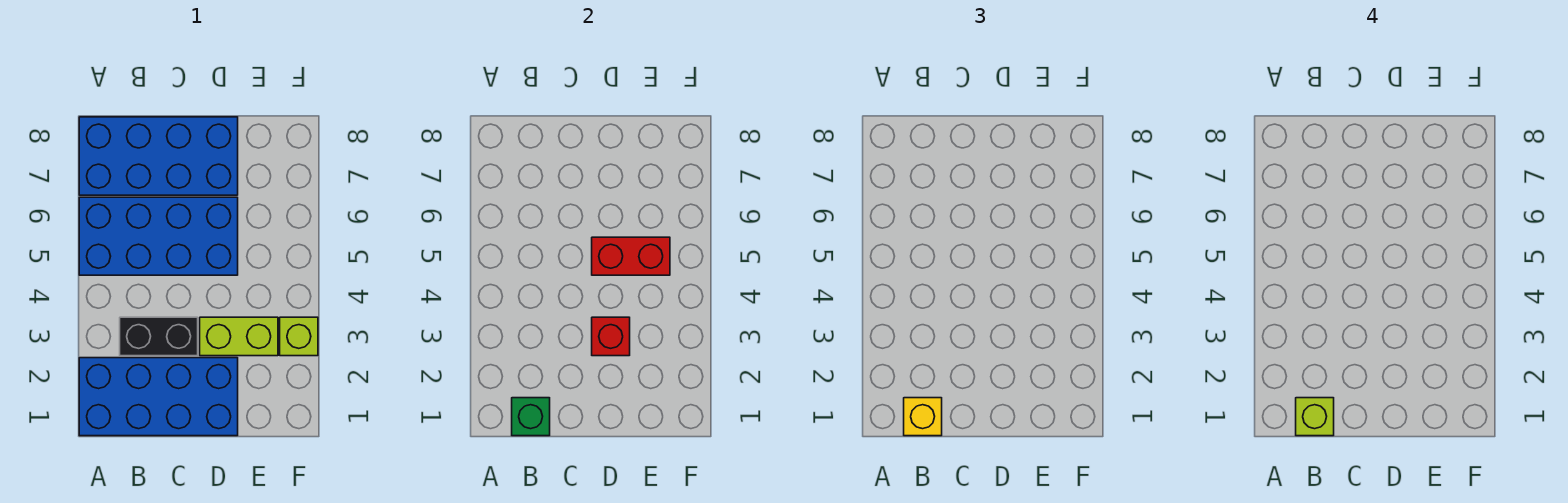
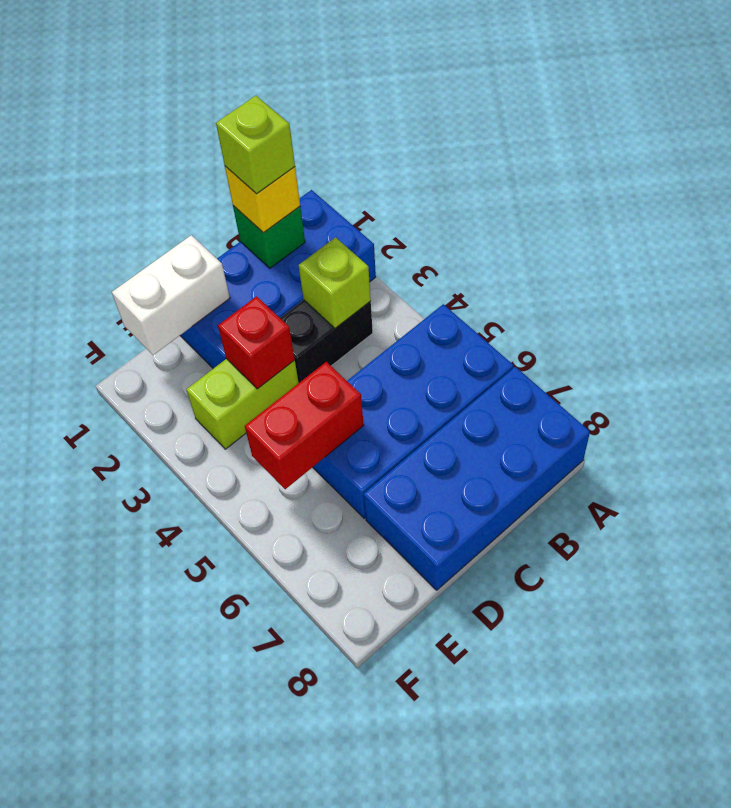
none -> white 1x2 brick [112,235,230,355]
lime 1x1 brick [280,317,318,356] -> lime 1x1 brick moved to [299,237,371,328]

